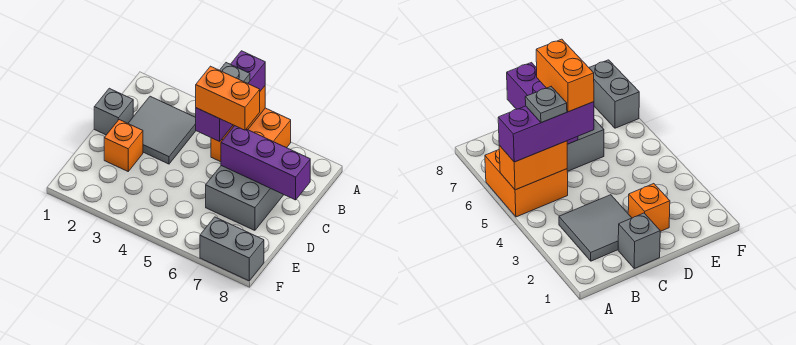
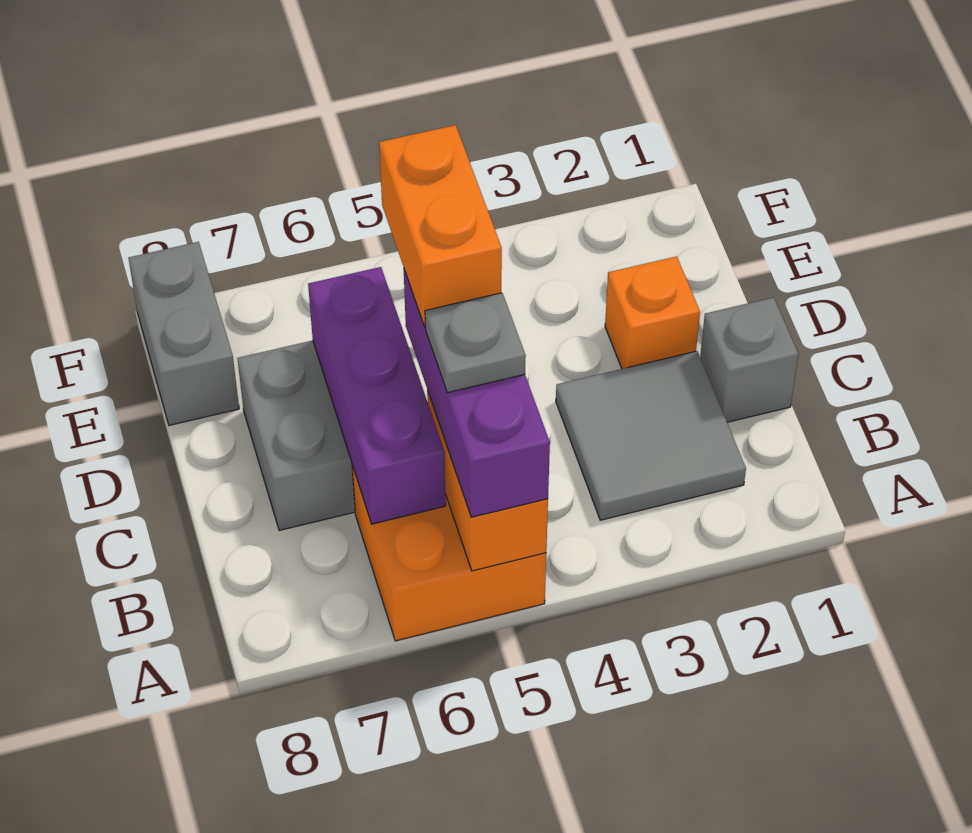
orange 1x2 brick [196,66,260,130] -> orange 1x2 brick turned to [379,125,502,327]
purple 1x3 brick [221,126,310,200] -> purple 1x3 brick turned to [308,267,446,524]
grey 1x2 brick [200,217,264,281] -> grey 1x2 brick turned to [129,242,239,425]

